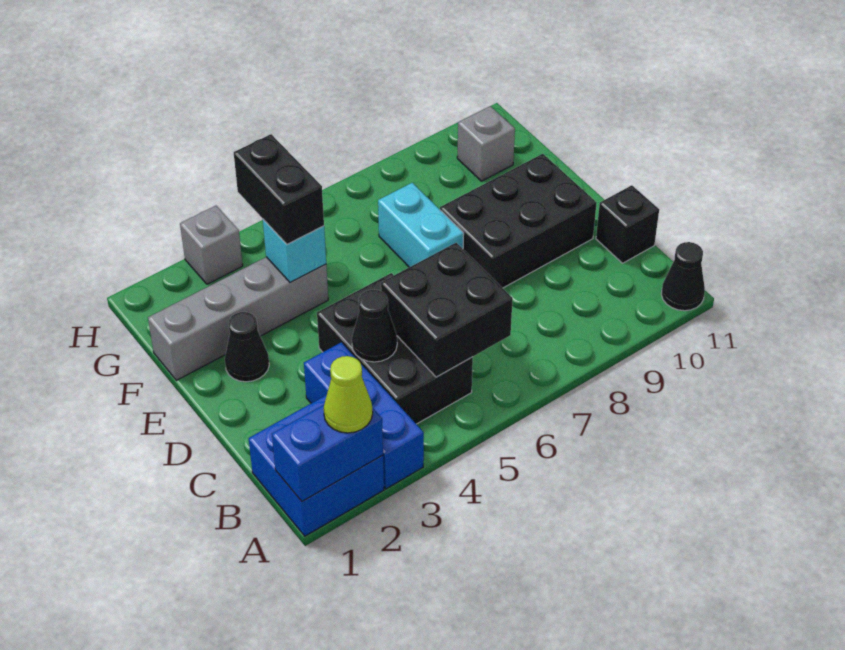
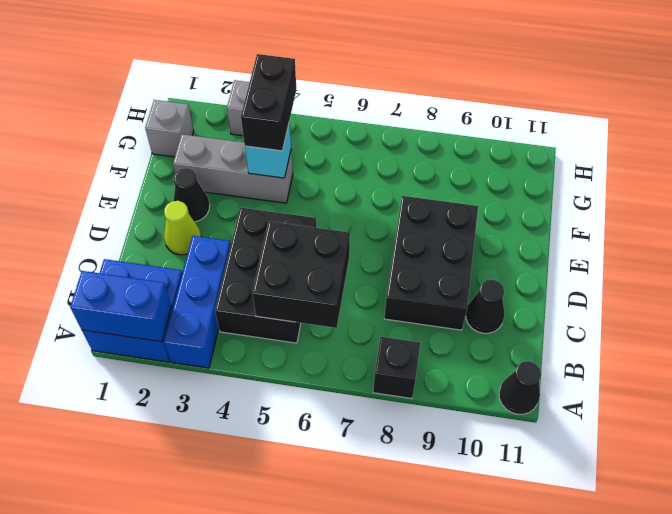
lime 1x1 cone [324,356,373,433] -> lime 1x1 cone moved to [164,201,201,255]
black 1x1 cone [352,290,397,362] -> black 1x1 cone moved to [466,280,505,333]
black 1x1 brick [596,185,659,263] -> black 1x1 brick moved to [373,337,420,399]
black 2x3 brick [440,154,597,288] -> black 2x3 brick turned to [384,196,478,330]
cyan 1x2 brick [378,183,464,267] -> none
grey 1x4 brick [148,257,328,380] -> grey 1x3 brick [173,134,293,203]
grey 1x1 brick [457,106,515,181] -> grey 1x1 brick moved to [145,100,194,157]

